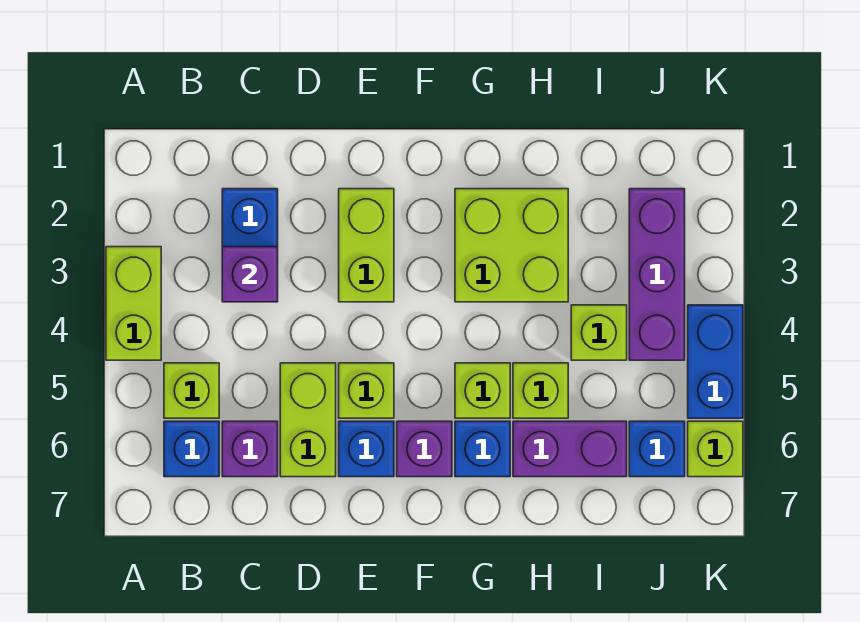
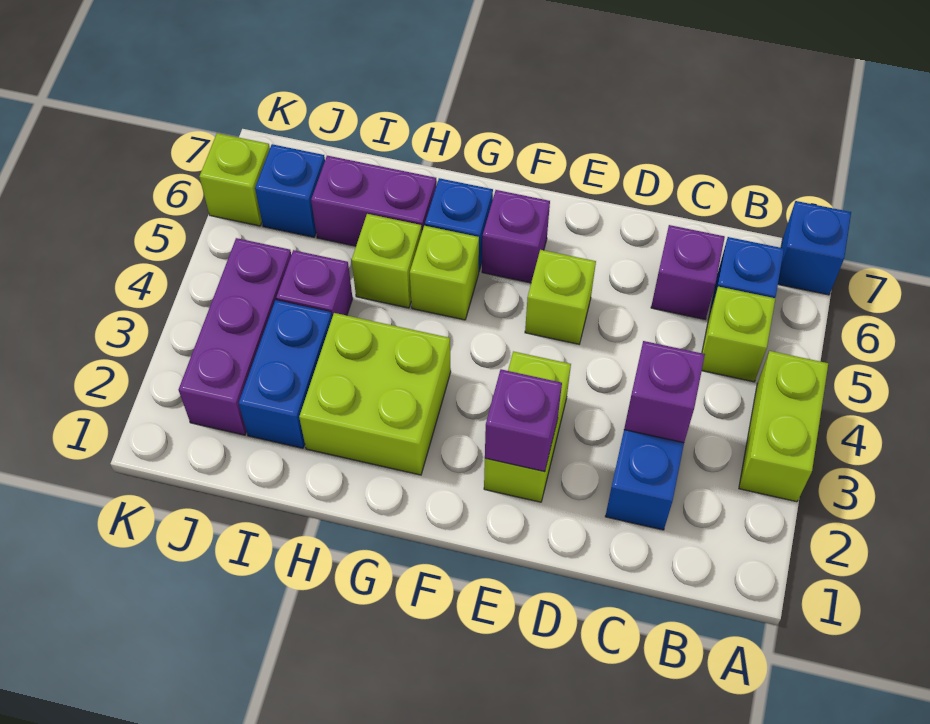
lime 1x2 brick [280,363,336,477] -> none
none -> purple 1x1 brick [485,369,562,472]
blue 1x1 brick [339,421,394,477] -> blue 1x1 brick moved to [778,201,851,295]
lime 1x1 brick [571,305,627,360] -> purple 1x1 brick [276,250,353,317]
blue 1x2 brick [688,305,743,418] -> blue 1x2 brick moved to [239,300,332,448]

